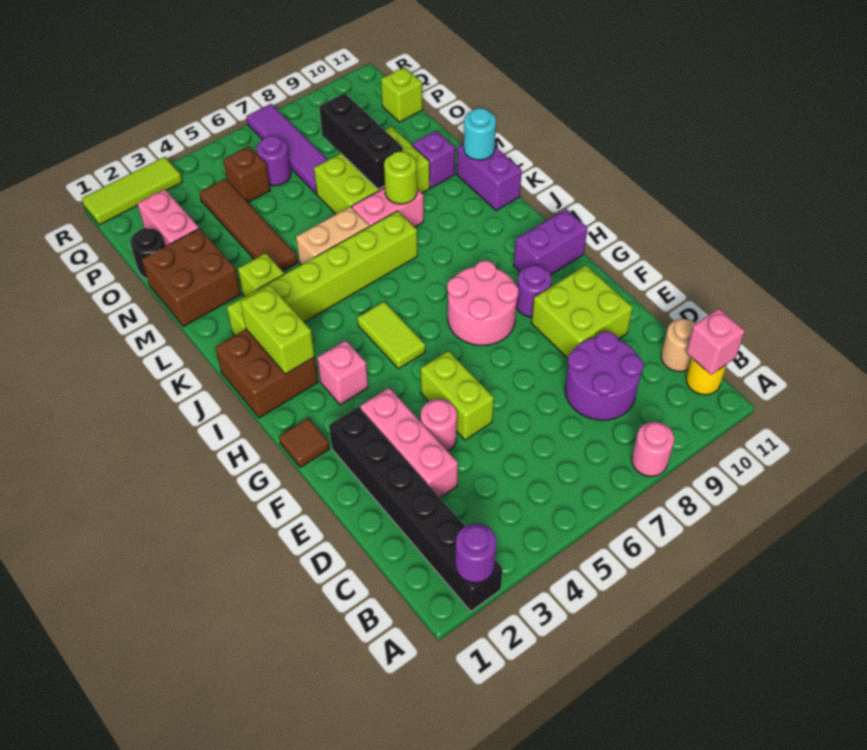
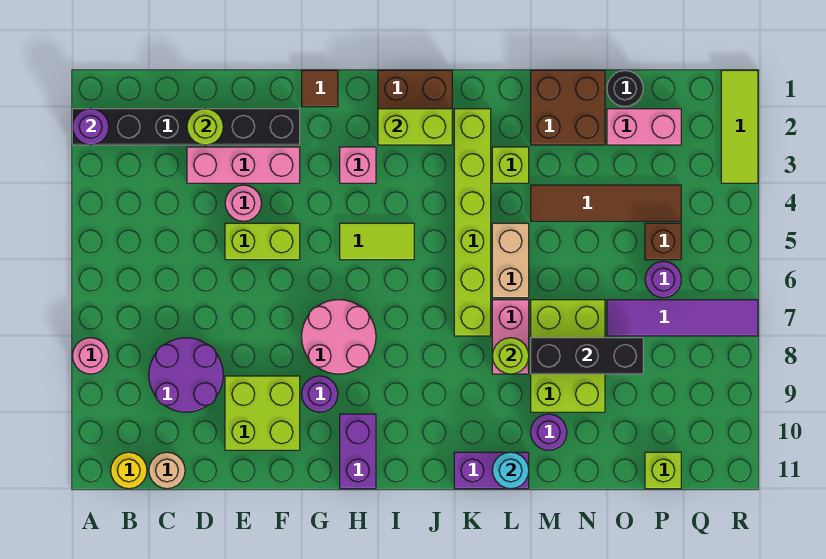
pink 1x1 brick [686,309,745,375] -> none
none -> lime 1x1 round brick [187,109,223,145]
purple 1x1 brick [412,131,455,188] -> purple 1x1 round brick [531,414,567,450]

